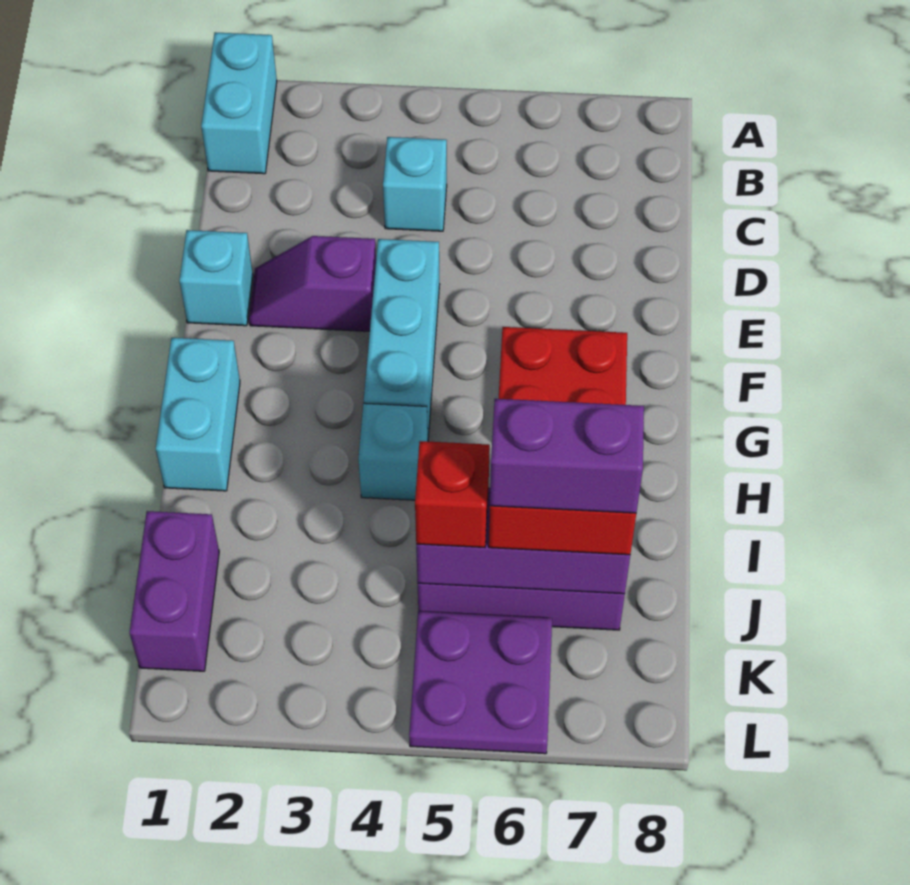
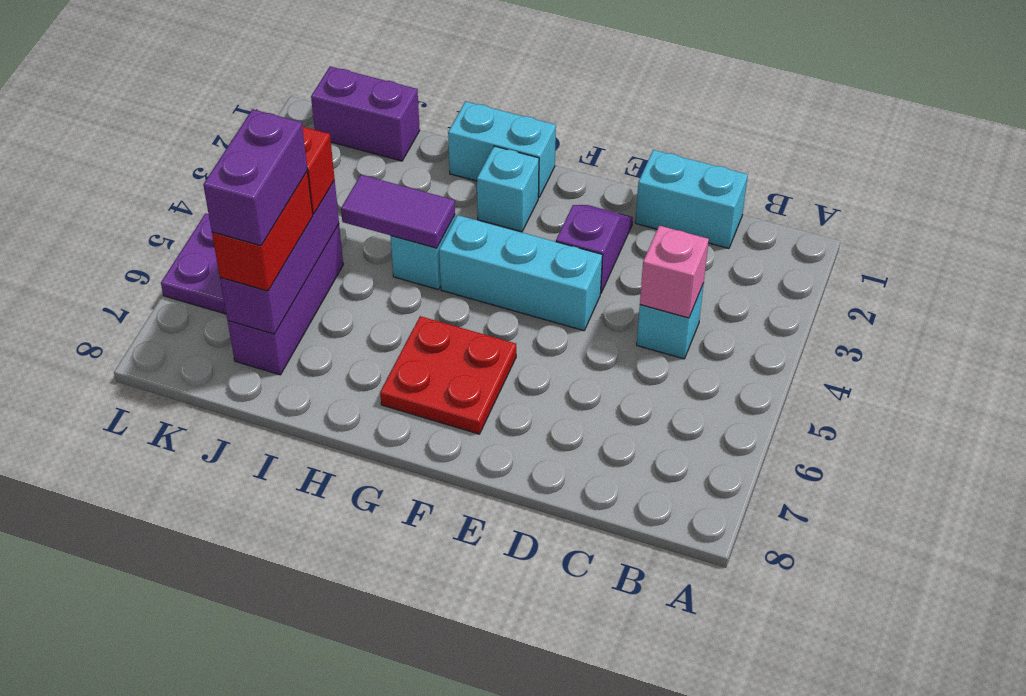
cyan 1x2 brick [201,32,277,174] -> cyan 1x2 brick moved to [635,150,748,248]
none -> pink 1x1 brick [640,226,709,318]
cyan 1x1 brick [179,230,253,326] -> cyan 1x1 brick moved to [477,146,539,232]
none -> purple 1x2 tile [341,175,455,248]

